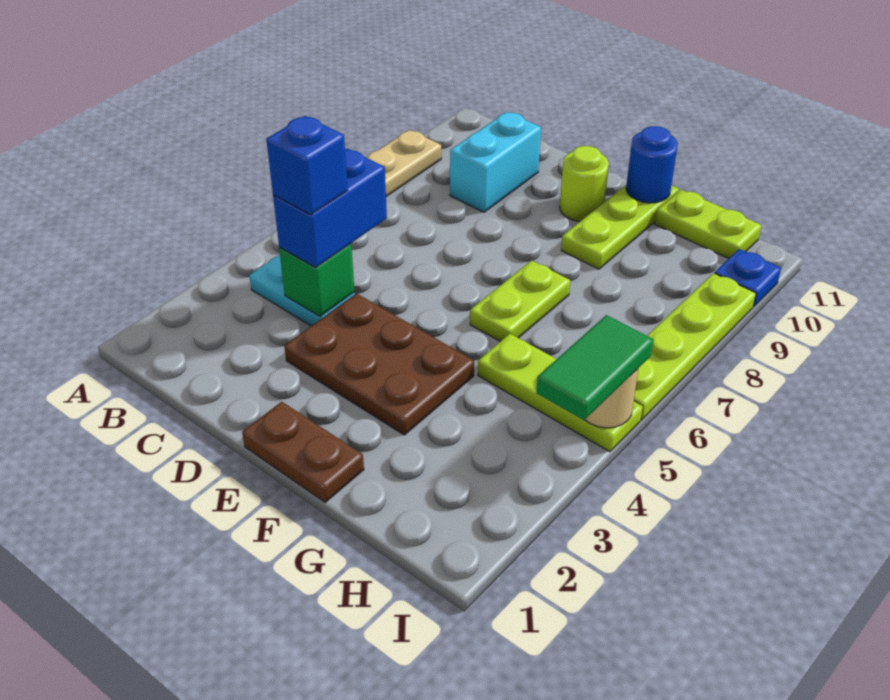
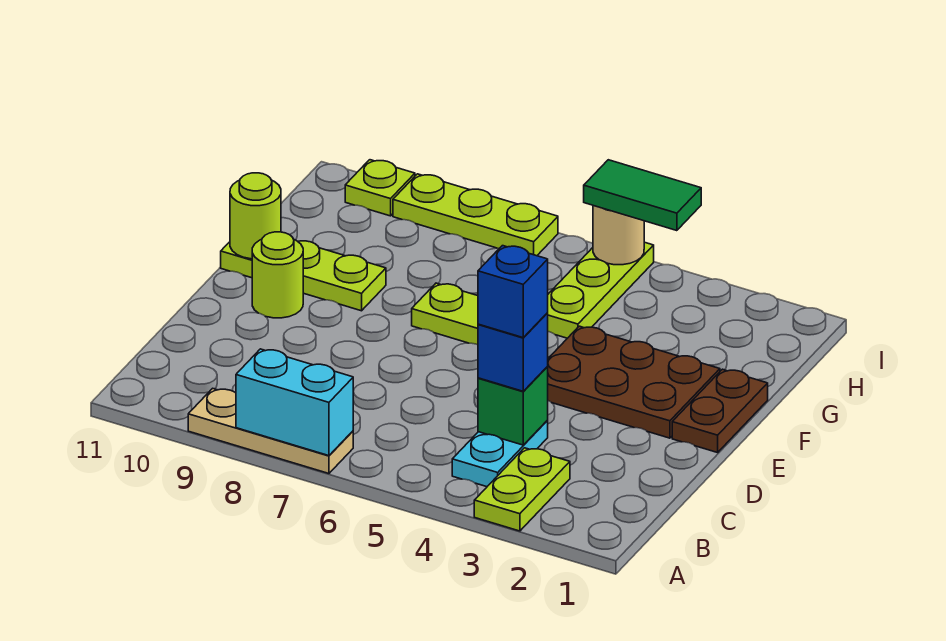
blue 1x2 brick [273,149,387,267] -> blue 1x1 brick [478,313,548,391]
cyan 1x2 brick [450,112,541,212] -> cyan 1x2 brick moved to [236,349,353,456]
brown 2x3 plate [284,293,474,435] -> brown 2x3 plate turned to [547,326,720,438]
blue 1x1 round brick [626,126,678,203] -> lime 1x1 round brick [230,173,281,259]
lime 1x2 plate [655,190,762,259] -> lime 1x2 plate moved to [474,448,570,531]
lime 1x4 plate [634,273,756,420] -> lime 1x3 plate [393,174,558,256]
blue 1x1 plate [715,249,781,307] -> lime 1x1 plate [345,160,415,216]

